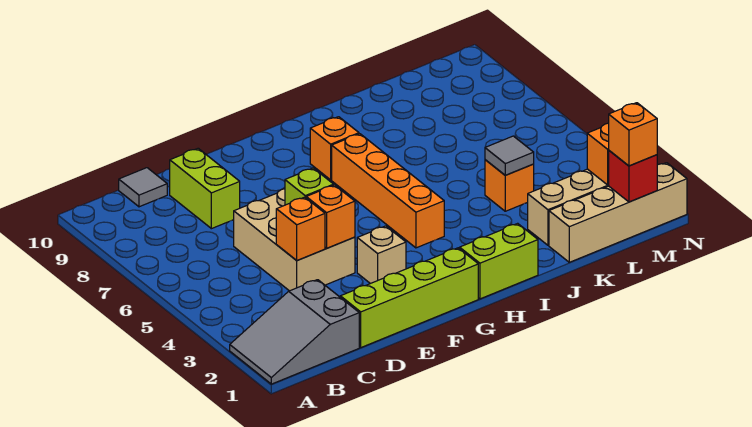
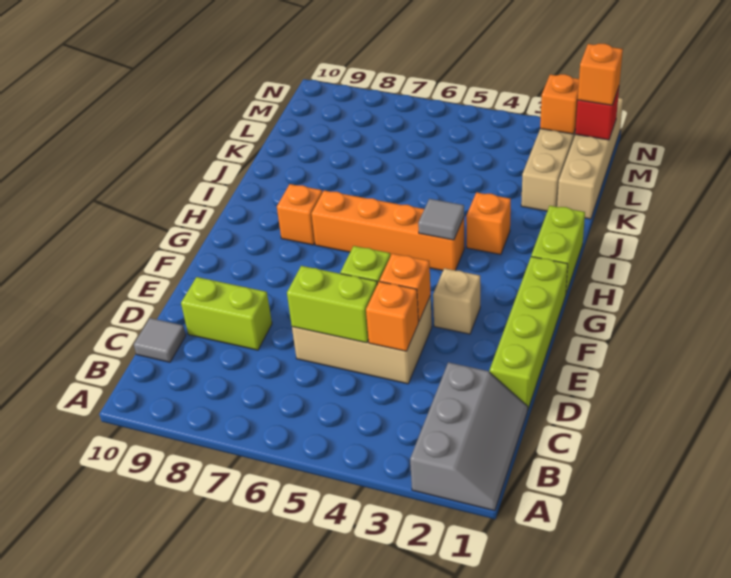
grey 2x3 slope [230,280,359,384] -> grey 2x3 slope turned to [410,362,528,511]
none -> lime 1x2 brick [287,266,377,343]
orange 1x1 brick [485,160,534,211] -> orange 1x1 brick moved to [466,192,511,255]
grey 1x1 tile [485,136,534,175] -> grey 1x1 tile moved to [418,199,464,240]

